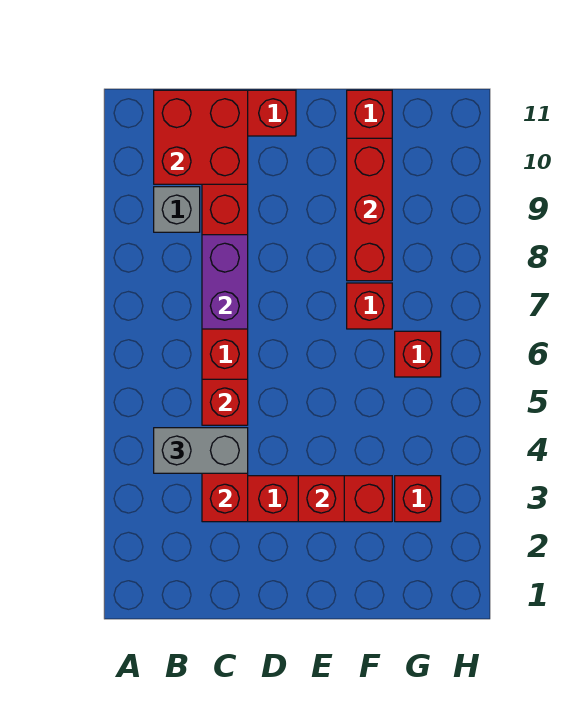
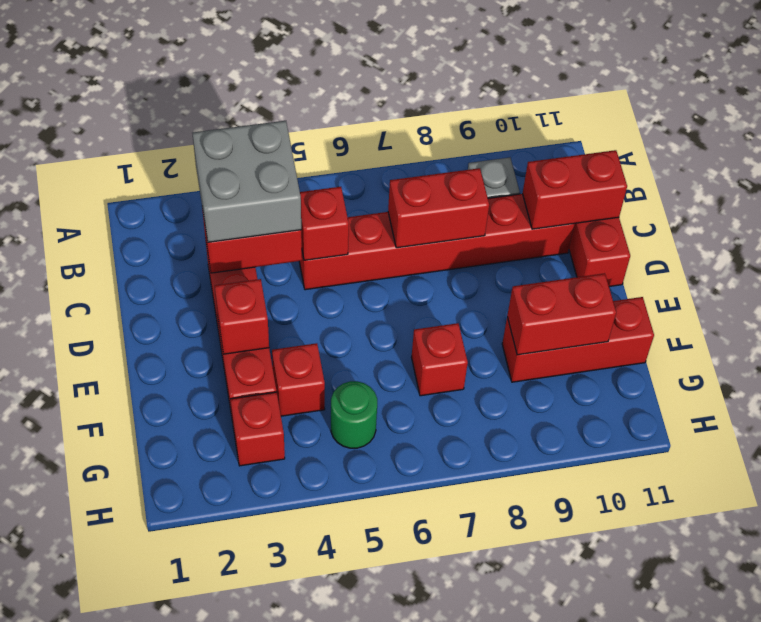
grey 1x2 brick [154,428,248,473] -> grey 2x2 brick [193,121,301,242]
red 2x2 brick [154,90,248,184] -> red 1x2 brick [522,150,627,229]
purple 1x2 brick [202,235,248,329] -> red 1x2 brick [388,168,489,248]
red 1x3 brick [347,138,392,281] -> red 1x2 brick [507,273,616,355]
none -> green 1x1 round brick [331,381,377,448]
red 1x1 brick [395,331,441,377] -> red 1x1 brick moved to [272,343,325,416]

